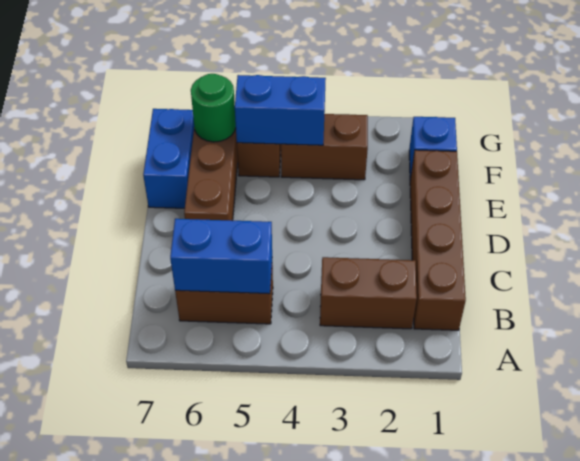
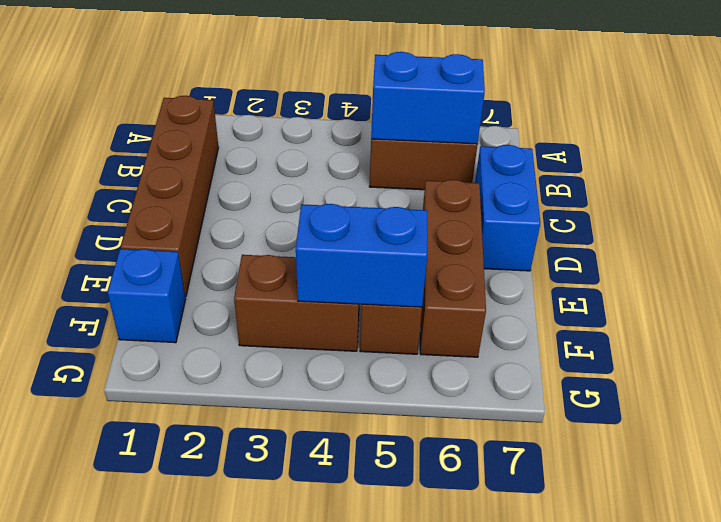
brown 1x2 brick [320,257,417,329] -> none
blue 1x2 brick [143,109,194,208] -> blue 1x2 brick moved to [475,145,540,271]
green 1x1 round brick [191,74,236,142] -> none

